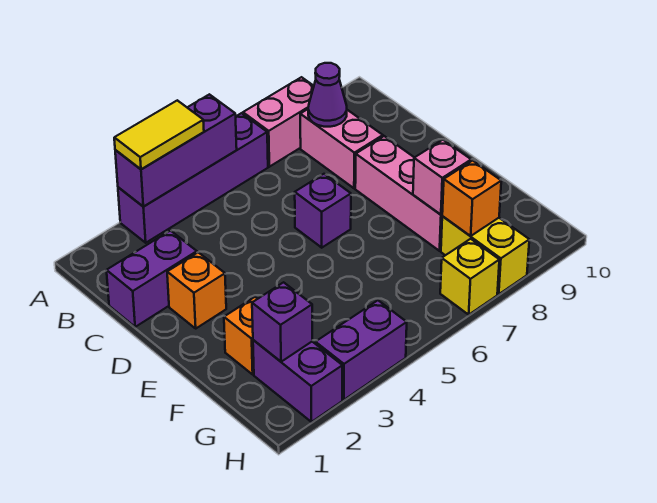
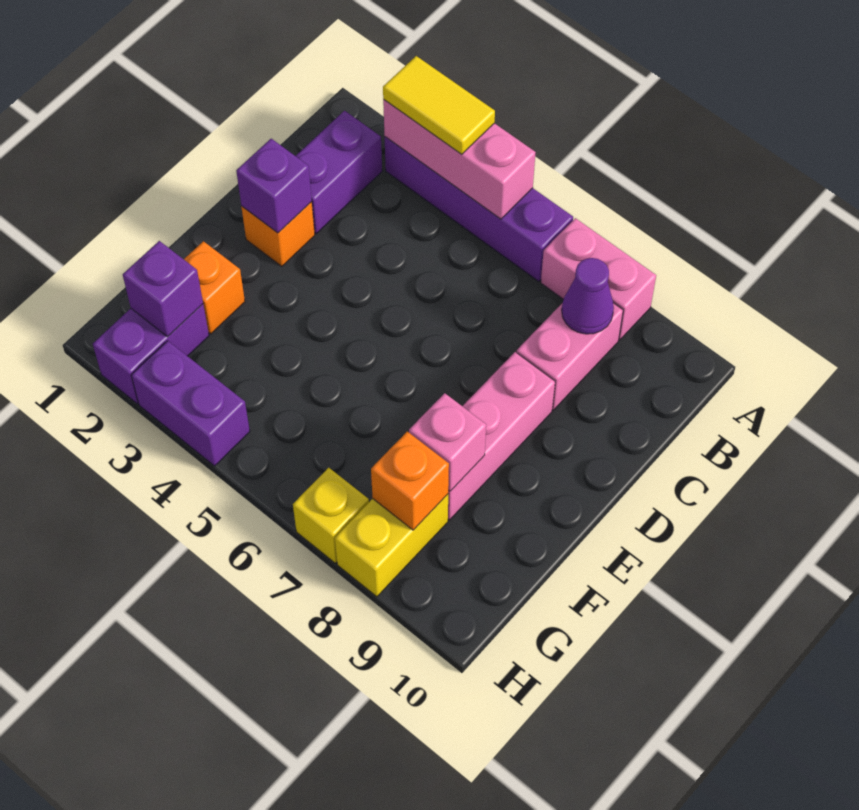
purple 1x3 brick [115,94,237,206] -> pink 1x3 brick [383,100,536,219]
purple 1x2 brick [106,231,197,327] -> purple 1x2 brick turned to [296,111,382,233]
purple 1x1 brick [295,174,351,248] -> purple 1x1 brick moved to [236,139,312,233]

